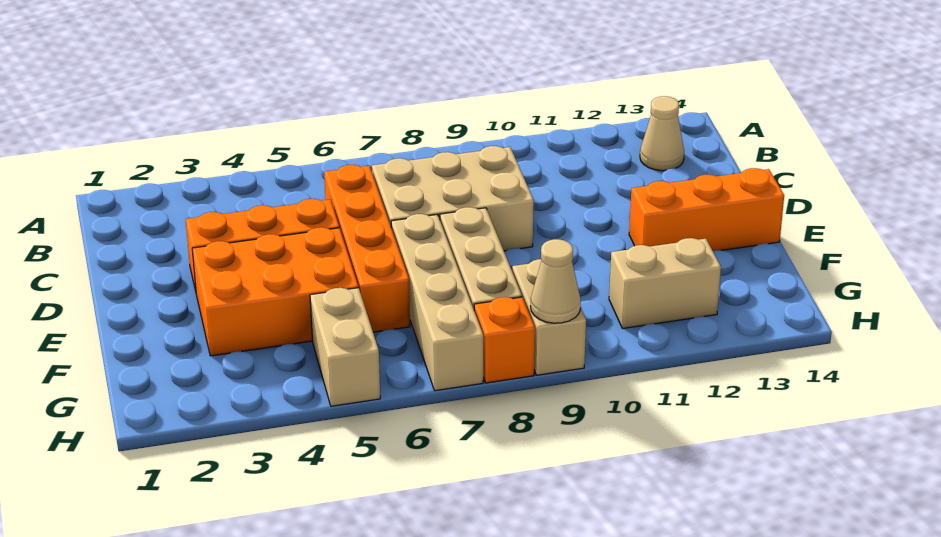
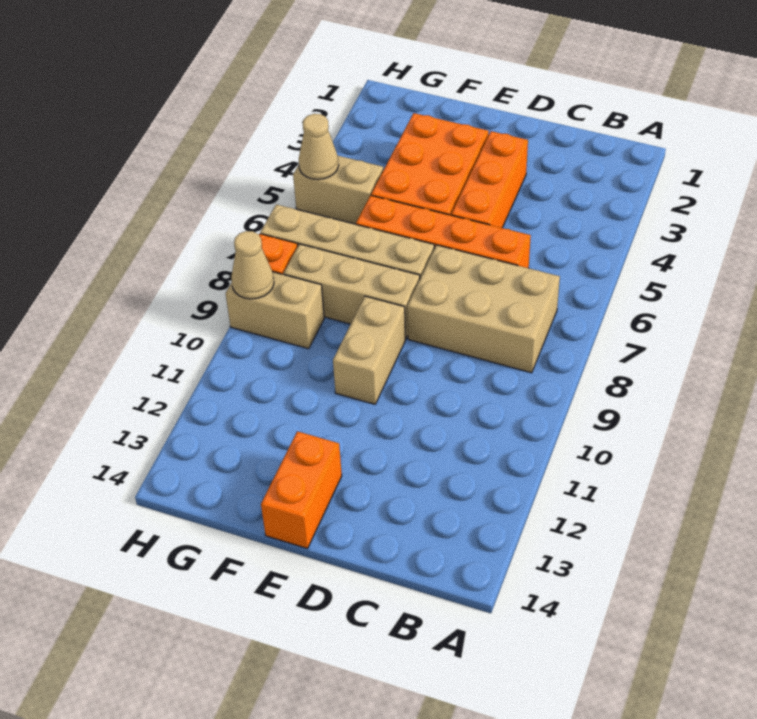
tan 1x1 cone [640,96,684,171] -> tan 1x1 cone moved to [299,114,339,179]
tan 2x3 brick [372,146,534,251] -> tan 2x3 brick turned to [407,245,560,373]
orange 1x3 brick [629,168,784,251] -> orange 1x2 brick [261,431,342,549]
tan 1x2 brick [609,238,721,329] -> tan 1x2 brick moved to [333,296,405,404]

